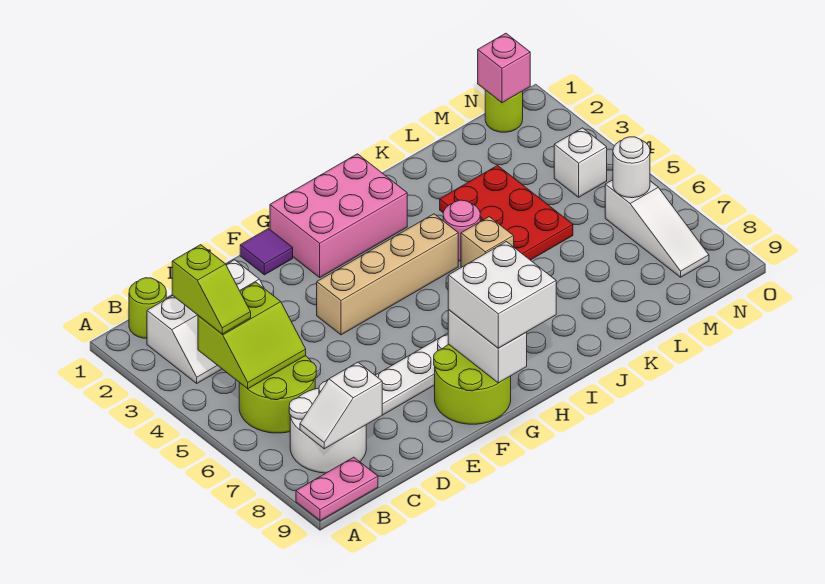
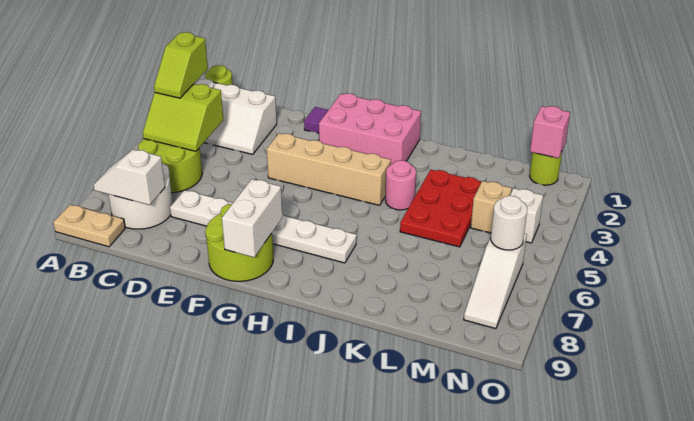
pink 1x2 plate [296,457,378,521] -> tan 1x2 plate [53,204,125,247]
white 2x2 brick [448,242,556,348] -> none
tan 1x1 brick [461,217,514,267] -> tan 1x1 brick moved to [471,181,512,233]

